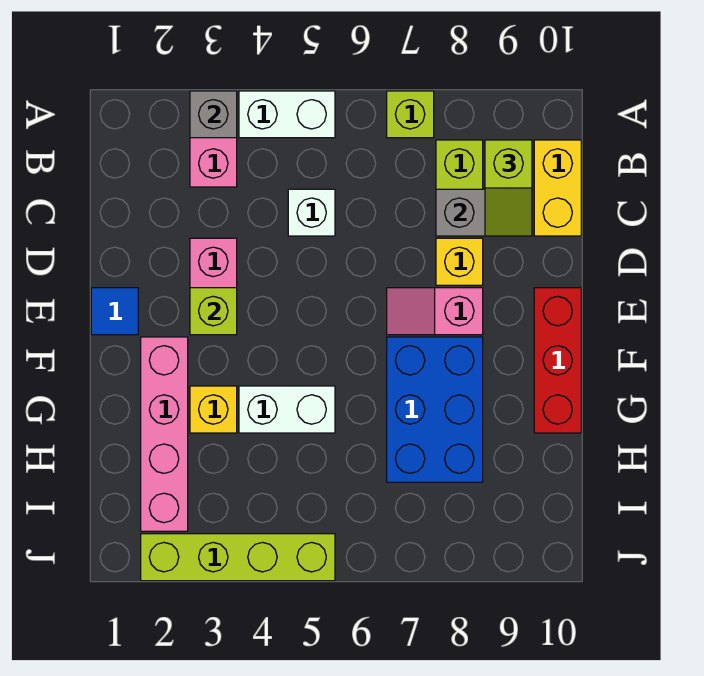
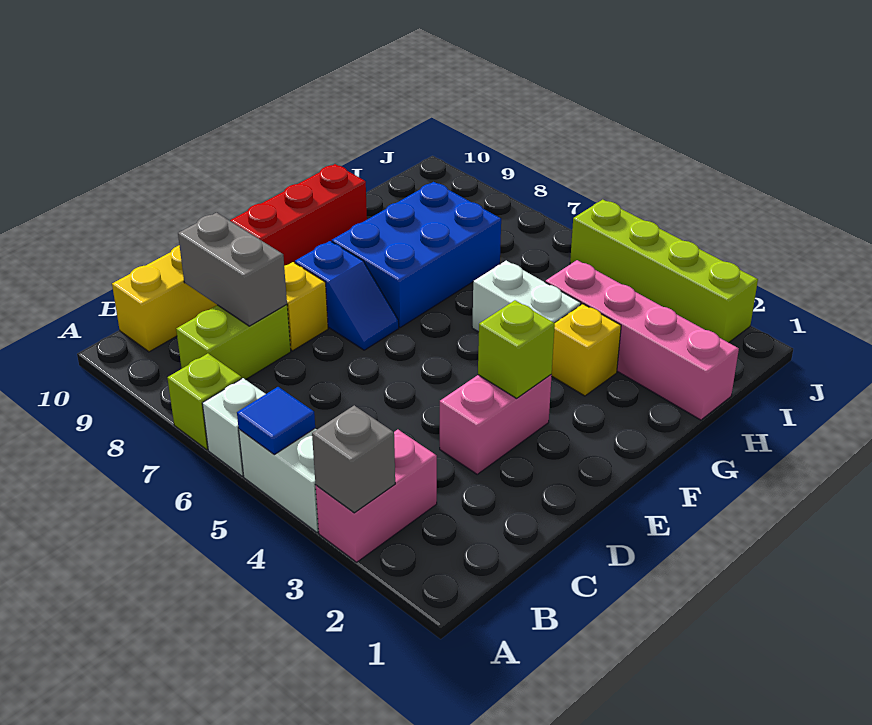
lime 1x2 slope [485,140,532,236] -> none
white 1x1 brick [288,189,335,236] -> white 1x1 brick moved to [202,378,265,476]
blue 1x1 tile [91,288,138,335] -> blue 1x1 tile moved to [237,387,315,455]
pink 1x2 slope [387,288,483,335] -> blue 1x2 slope [295,241,399,350]
pink 1x4 brick [141,337,188,531] -> pink 1x4 brick turned to [545,260,739,420]

